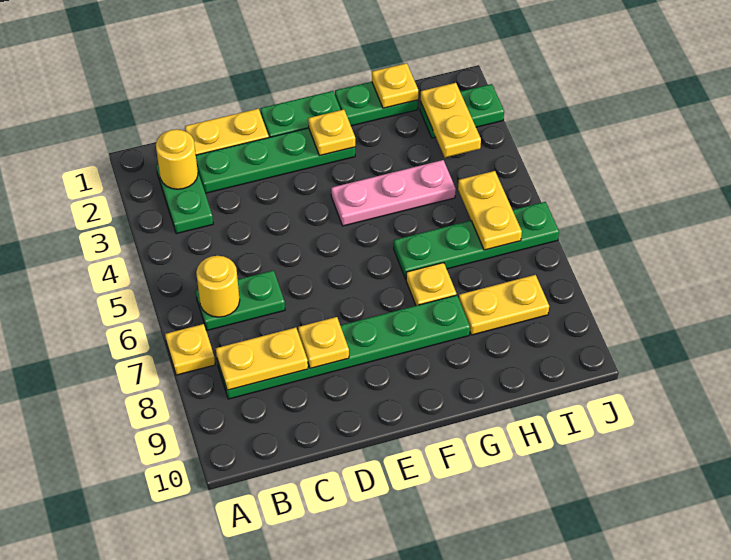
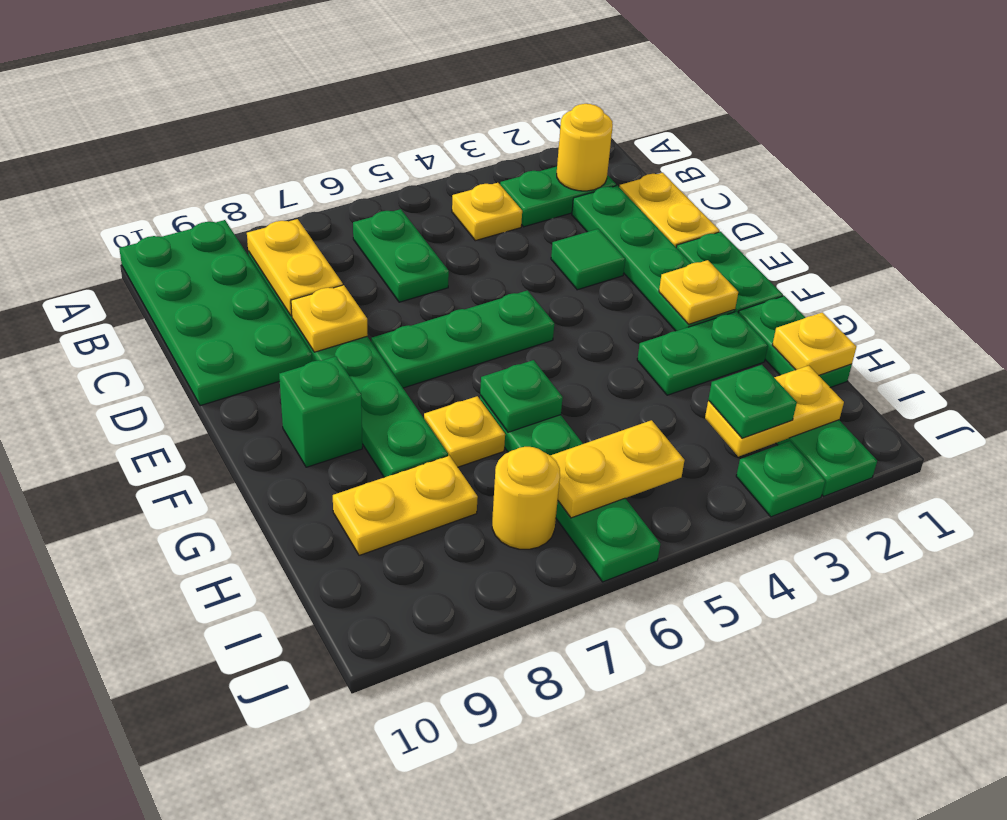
yellow 1x1 plate [165,324,215,375] -> yellow 1x1 plate moved to [452,183,522,241]
none -> green 2x4 plate [119,220,312,406]
yellow 1x1 round brick [196,256,240,317] -> yellow 1x1 round brick moved to [492,447,560,549]
none -> green 1x1 tile [551,229,625,290]
none -> green 1x3 plate [371,290,554,388]
pink 1x3 plate [331,160,456,226] -> none
none -> green 1x1 brick [279,356,362,467]
none -> green 1x2 plate [637,312,768,395]
none -> green 1x1 plate [480,360,563,432]
yellow 1x2 plate [459,275,549,335] -> yellow 1x2 plate turned to [333,456,478,555]
none -> green 1x1 plate [708,365,797,438]
none -> green 1x1 plate [736,441,825,517]

